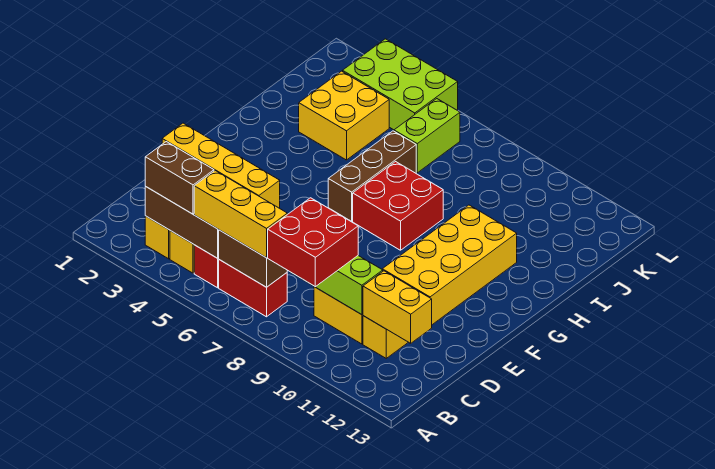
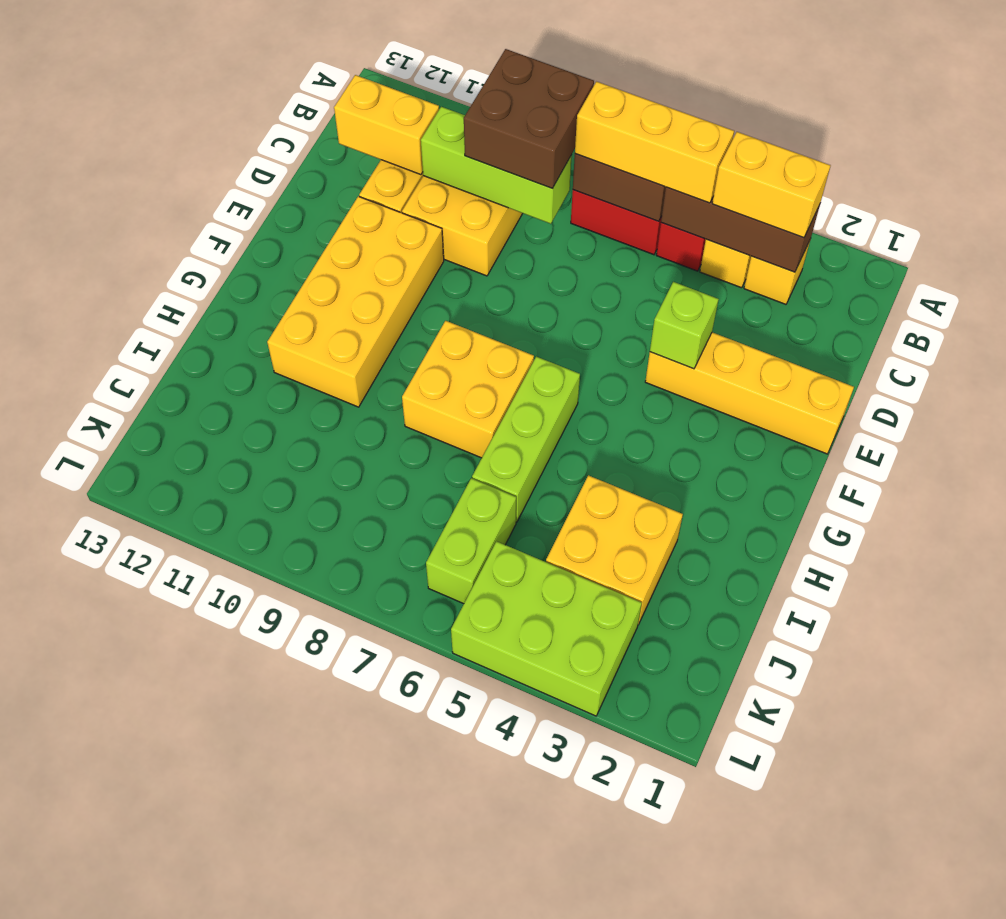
brown 1x2 brick [145,142,214,214] -> yellow 1x2 brick [712,132,831,238]
red 2x2 brick [268,198,358,287] -> brown 2x2 brick [464,49,594,188]
none -> lime 1x1 brick [650,282,719,369]
brown 1x3 brick [328,131,416,221] -> lime 1x3 brick [472,356,580,522]
red 2x2 brick [353,162,443,250] -> yellow 2x2 brick [402,321,534,458]

